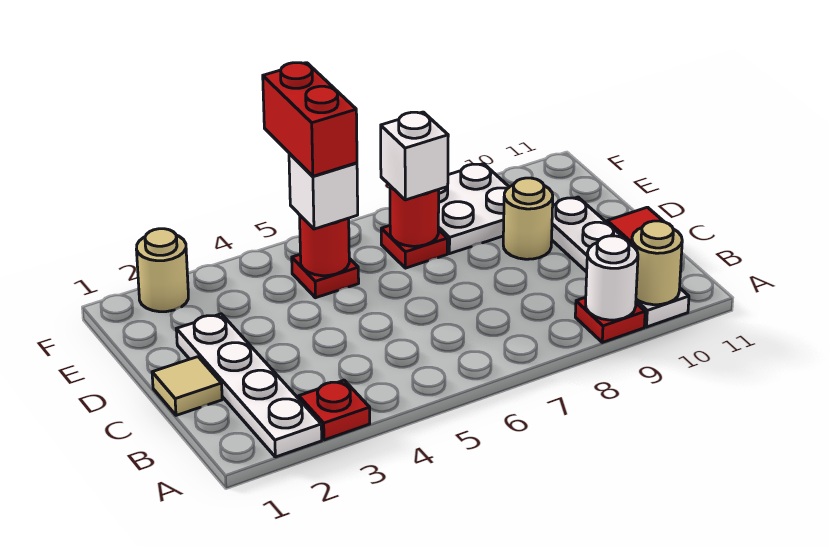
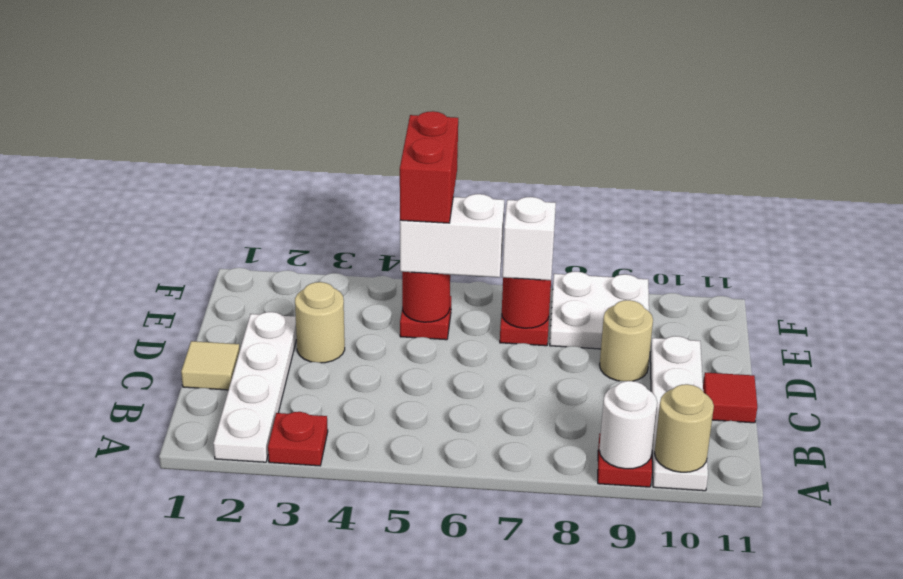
white 1x1 brick [289,153,358,229] -> white 1x2 brick [400,194,504,277]
tan 1x1 round brick [136,229,188,312] -> tan 1x1 round brick moved to [295,282,345,363]

